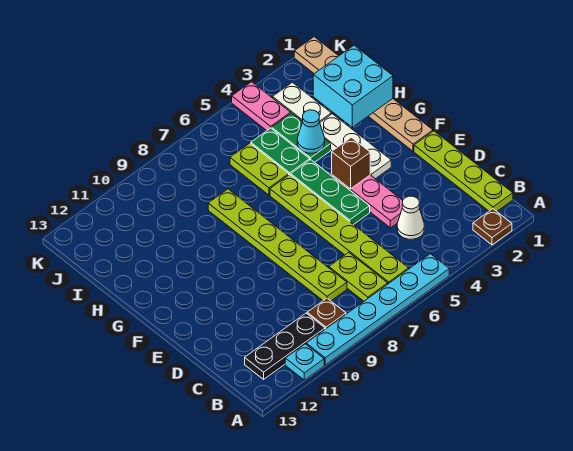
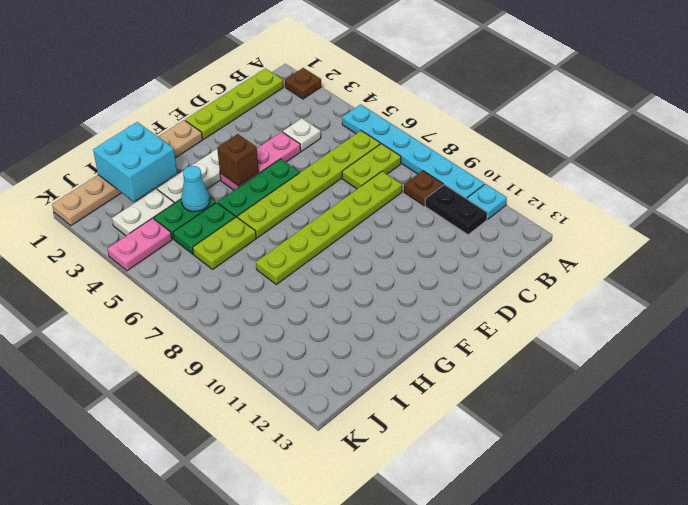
black 1x3 plate [245,313,325,379] -> black 1x2 plate [425,185,487,235]
white 1x1 cone [397,196,424,239] -> white 1x1 plate [283,118,321,151]

